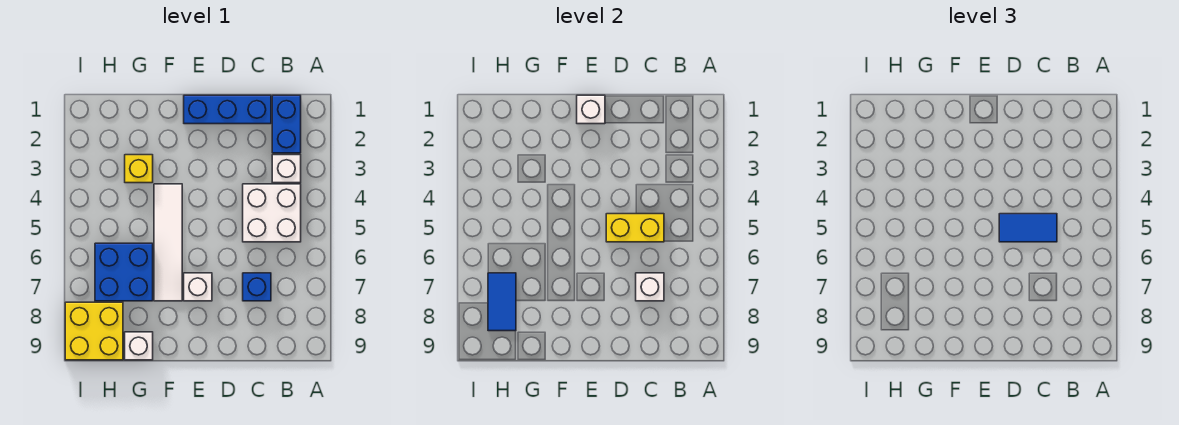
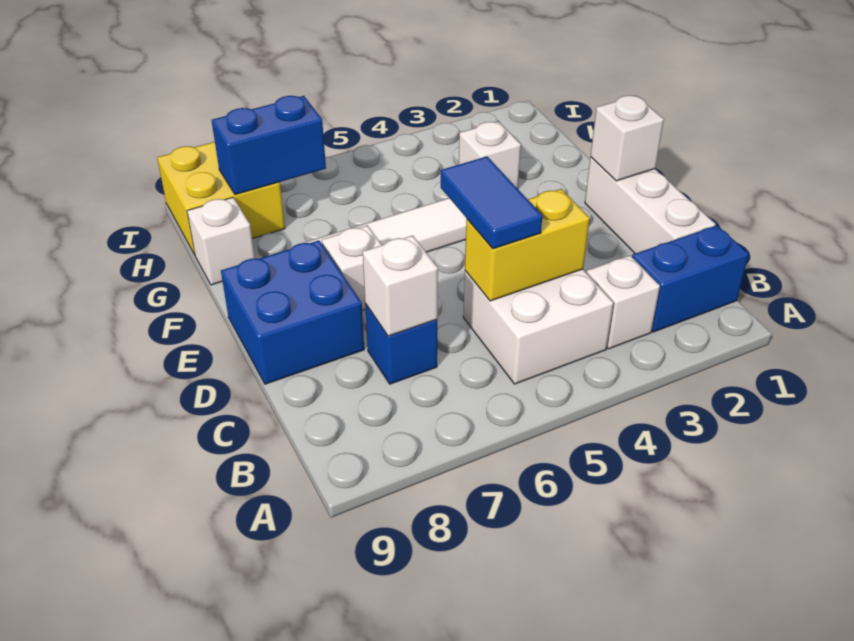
blue 1x3 brick [184,95,271,124] -> white 1x3 brick [585,157,716,253]
yellow 1x2 brick [606,214,664,242] -> yellow 1x2 brick turned to [465,189,590,301]
yellow 1x1 brick [125,155,153,183] -> white 1x1 brick [459,122,521,189]
blue 2x2 brick [95,243,153,301] -> blue 2x2 brick moved to [221,240,364,384]
blue 1x2 tile [488,273,516,331] -> blue 1x2 brick [212,96,326,195]

